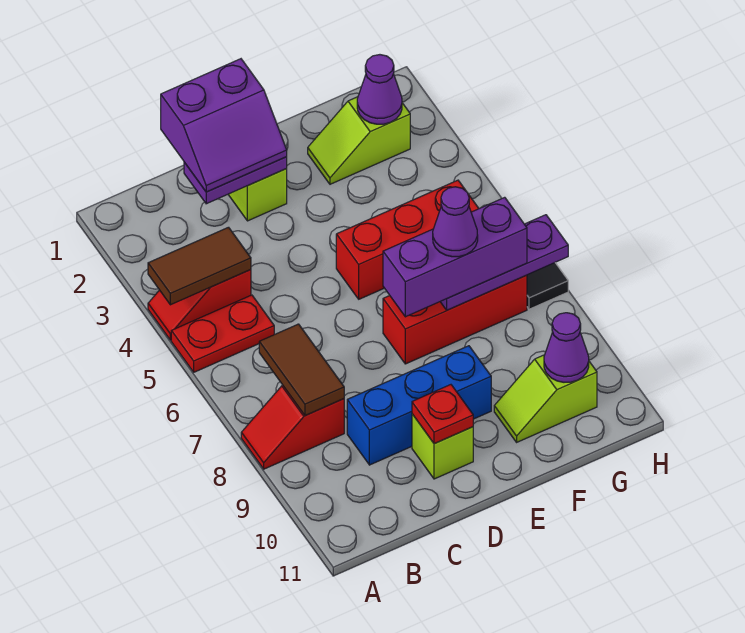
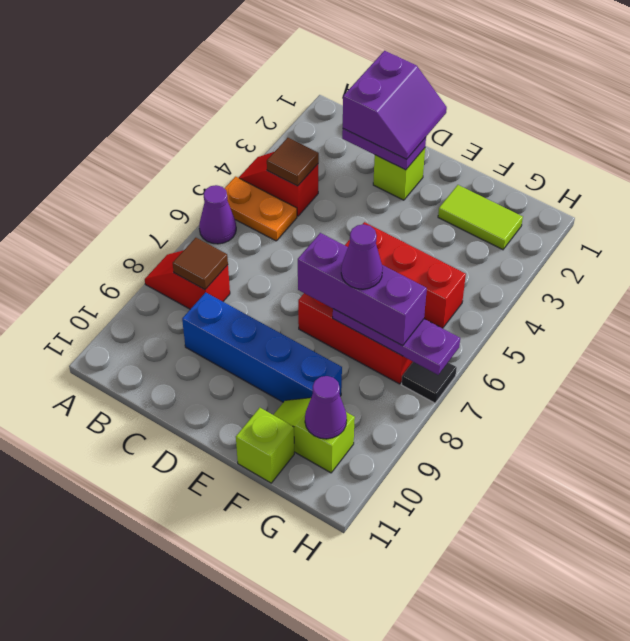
brown 1x2 tile [148,227,251,305] -> brown 1x1 tile [267,138,319,186]
red 1x2 plate [171,295,274,372] -> orange 1x2 plate [224,177,297,241]
brown 1x2 tile [259,324,344,415] -> brown 1x1 tile [173,238,228,290]
purple 2x2 slope [161,59,287,192] -> purple 2x2 slope turned to [343,51,447,159]
blue 1x3 brick [347,346,491,465] -> blue 1x4 brick [182,292,342,402]
lime 1x1 brick [412,414,473,479] -> lime 1x1 brick moved to [236,408,294,483]
red 1x1 plate [412,385,473,444] -> none
lime 1x2 slope [308,97,410,184] -> lime 1x2 tile [438,185,523,250]
purple 1x1 cone [357,55,402,124] -> purple 1x1 cone moved to [199,185,236,244]

